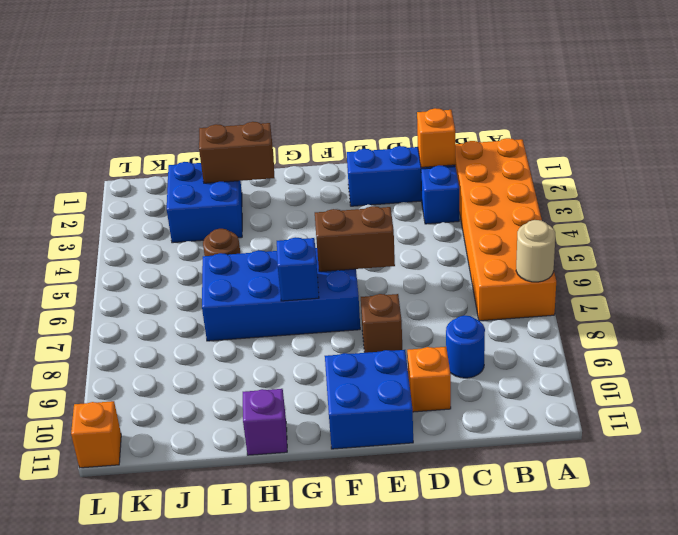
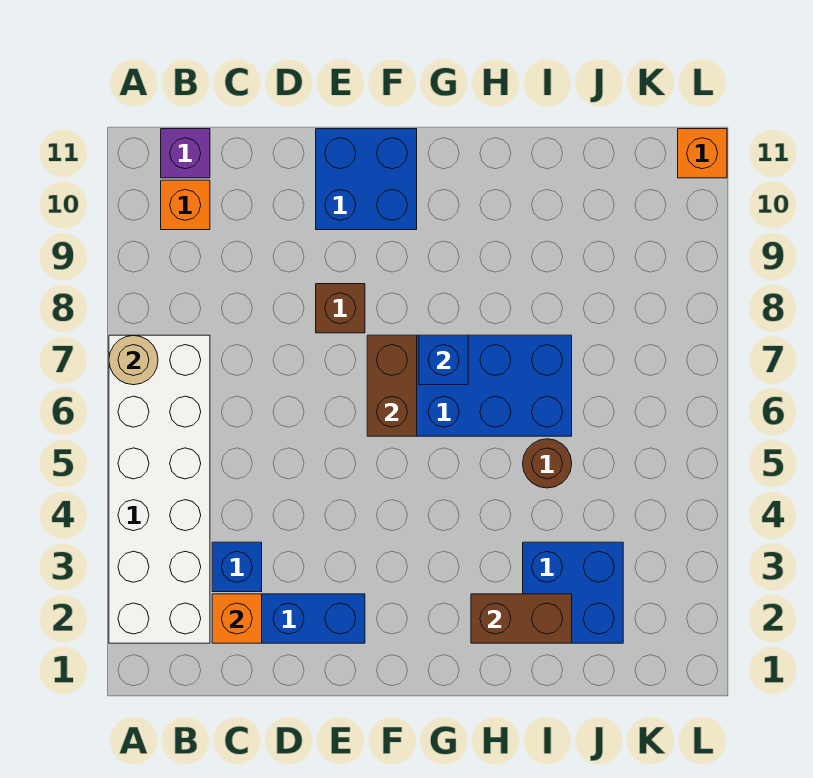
orange 2x6 brick [455,138,556,321] -> white 2x6 brick [109,335,210,643]
blue 1x1 round brick [446,315,485,378] -> none
orange 1x1 brick [407,347,451,412] -> orange 1x1 brick moved to [161,180,210,230]
brown 1x2 brick [315,206,395,272] -> brown 1x2 brick turned to [367,335,417,436]
purple 1x1 brick [243,389,287,455] -> purple 1x1 brick moved to [161,129,210,178]

